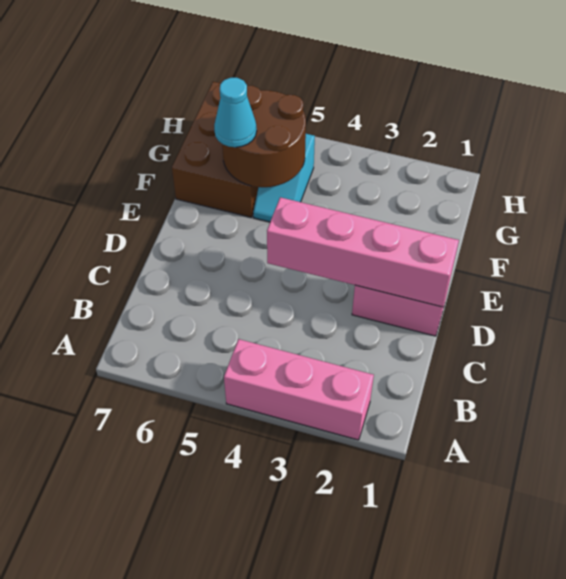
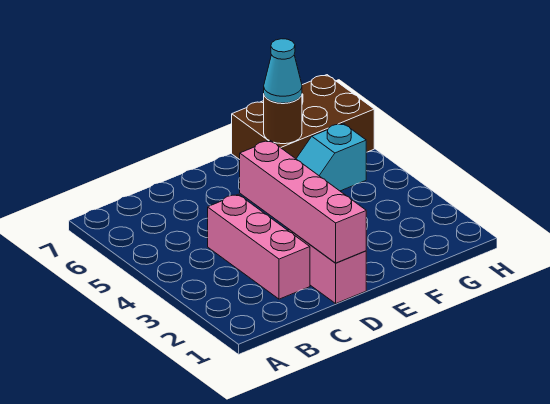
pink 1x3 brick [224,339,374,440] -> pink 1x3 brick moved to [208,194,310,299]
brown 2x2 round brick [222,86,306,187] -> brown 1x1 round brick [264,95,302,144]

